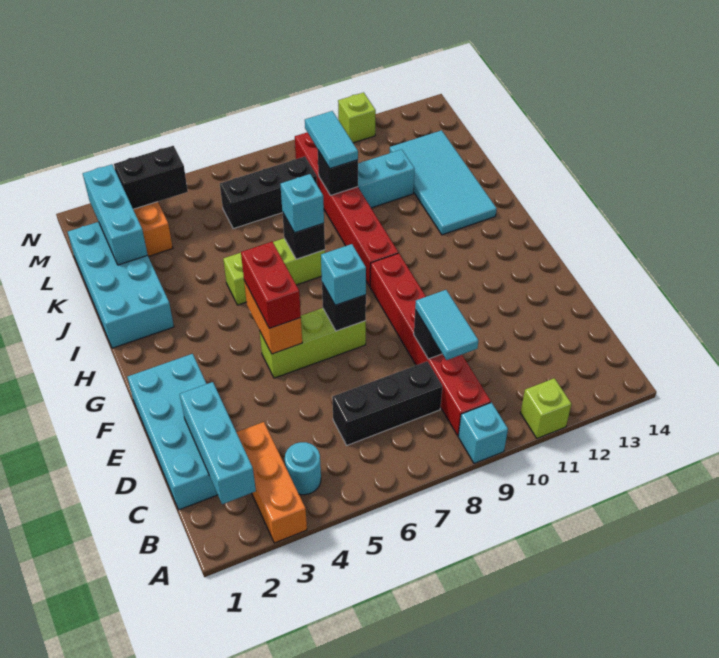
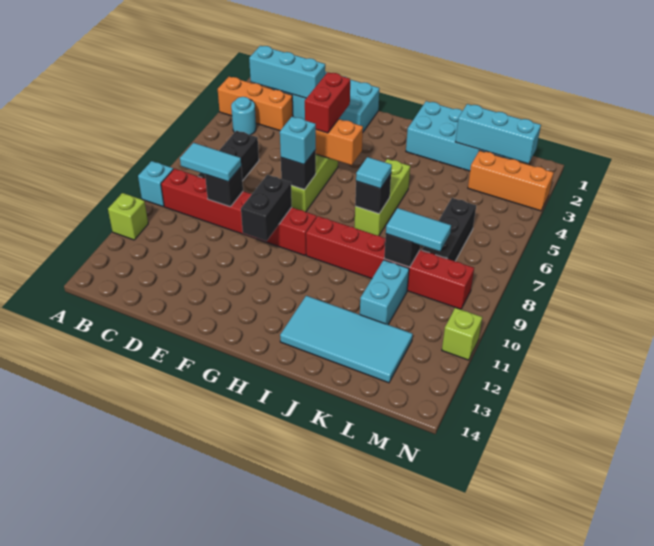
red 1x2 brick [241,242,301,328] -> red 1x2 brick turned to [305,72,350,133]
cyan 1x1 brick [280,174,324,233] -> cyan 1x1 tile [356,157,392,189]
black 1x2 brick [114,146,188,209] -> black 1x2 brick moved to [241,175,292,241]

